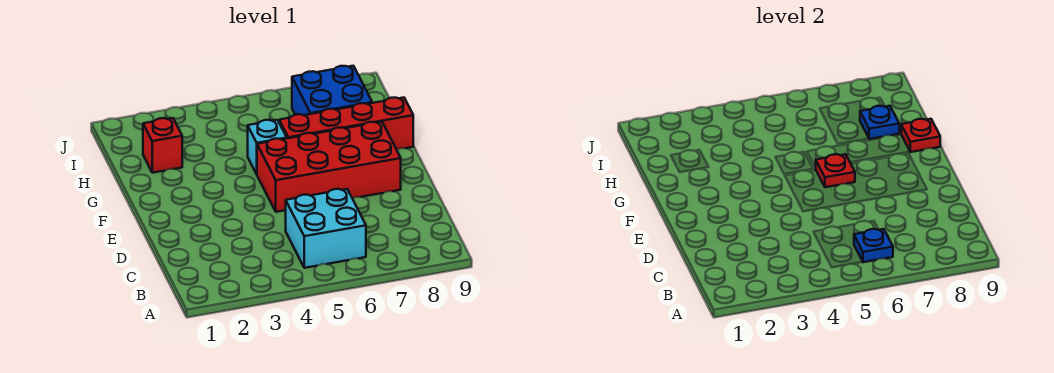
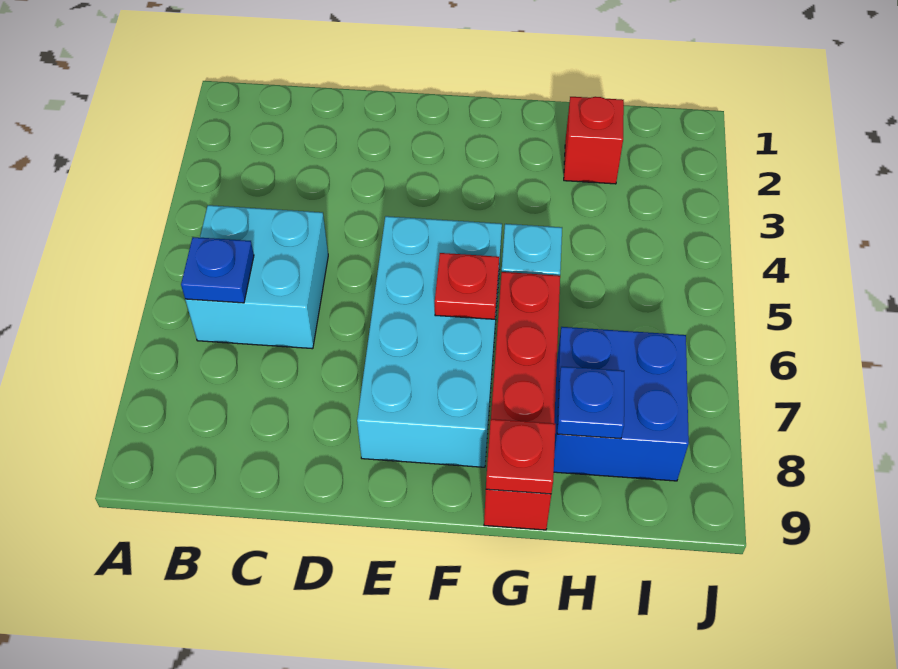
red 2x4 brick [257,122,401,212] -> cyan 2x4 brick [357,216,502,467]

